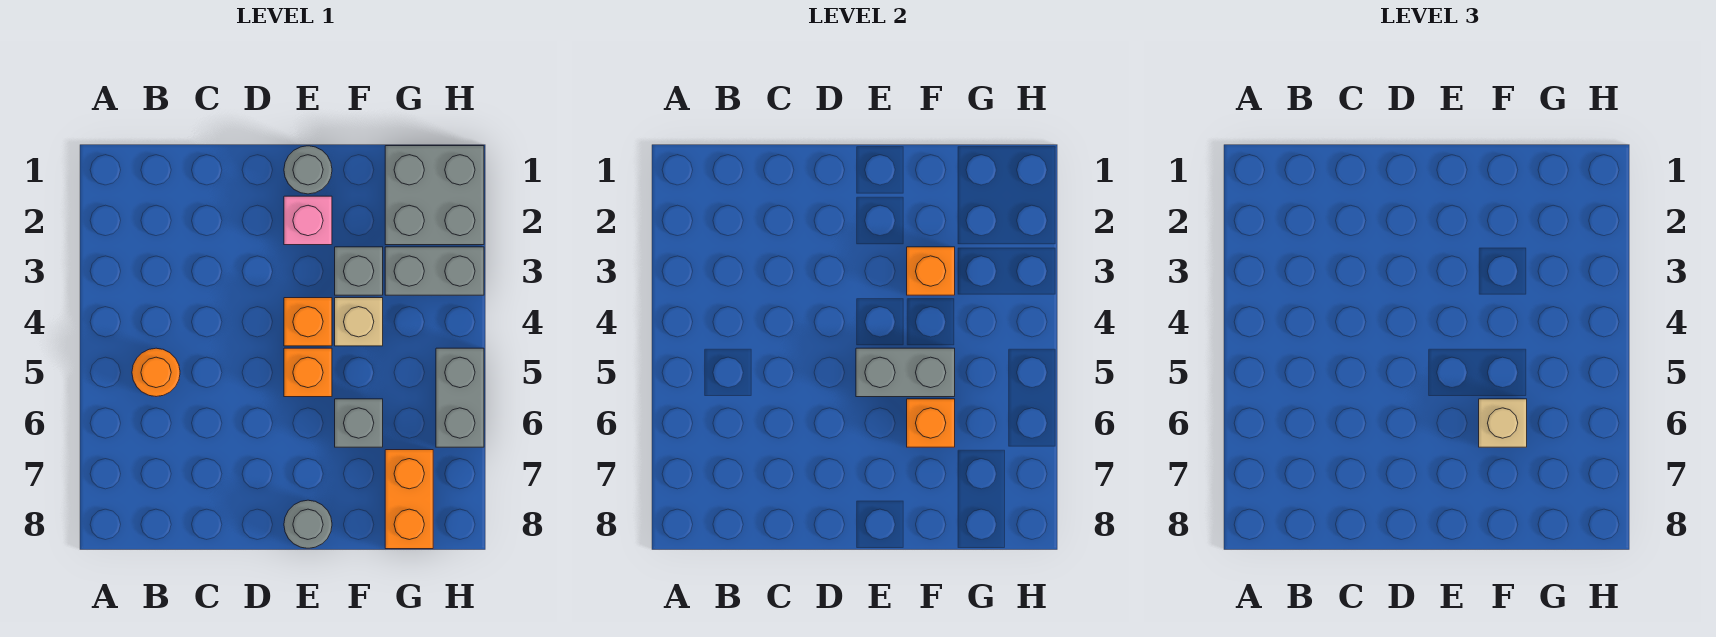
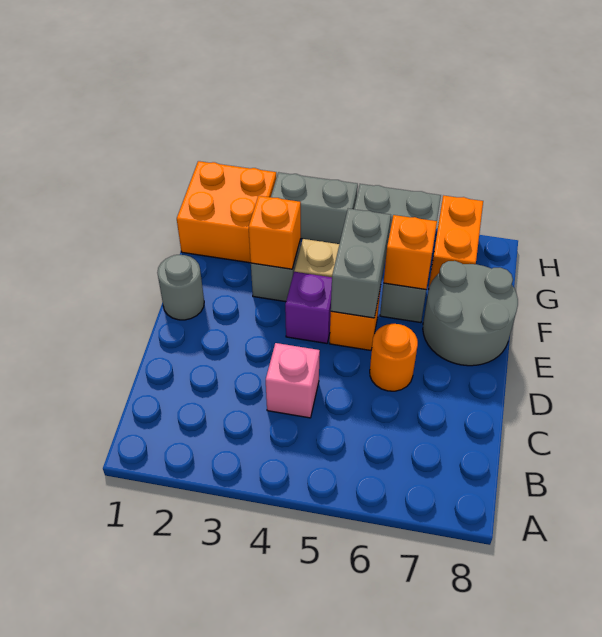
orange 1x1 round brick [132,348,180,397] -> orange 1x1 round brick moved to [370,324,418,391]
pink 1x1 brick [284,196,332,245] -> pink 1x1 brick moved to [266,343,320,418]
orange 1x1 brick [284,298,332,346] -> purple 1x1 brick [285,272,332,343]
grey 1x1 round brick [284,500,332,548] -> grey 2x2 round brick [423,261,518,366]
tan 1x1 brick [1479,399,1527,447] -> none
grey 2x2 brick [385,146,484,245] -> orange 2x2 brick [177,161,276,263]
grey 1x2 brick [385,247,484,295] -> grey 1x2 brick turned to [271,172,358,244]
orange 1x2 brick [385,450,433,549] -> orange 1x2 brick turned to [429,195,483,287]

